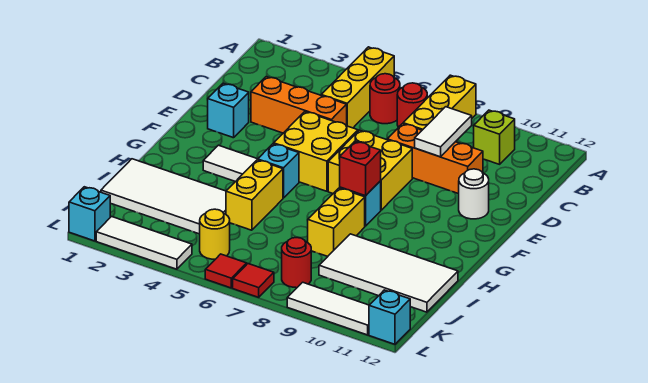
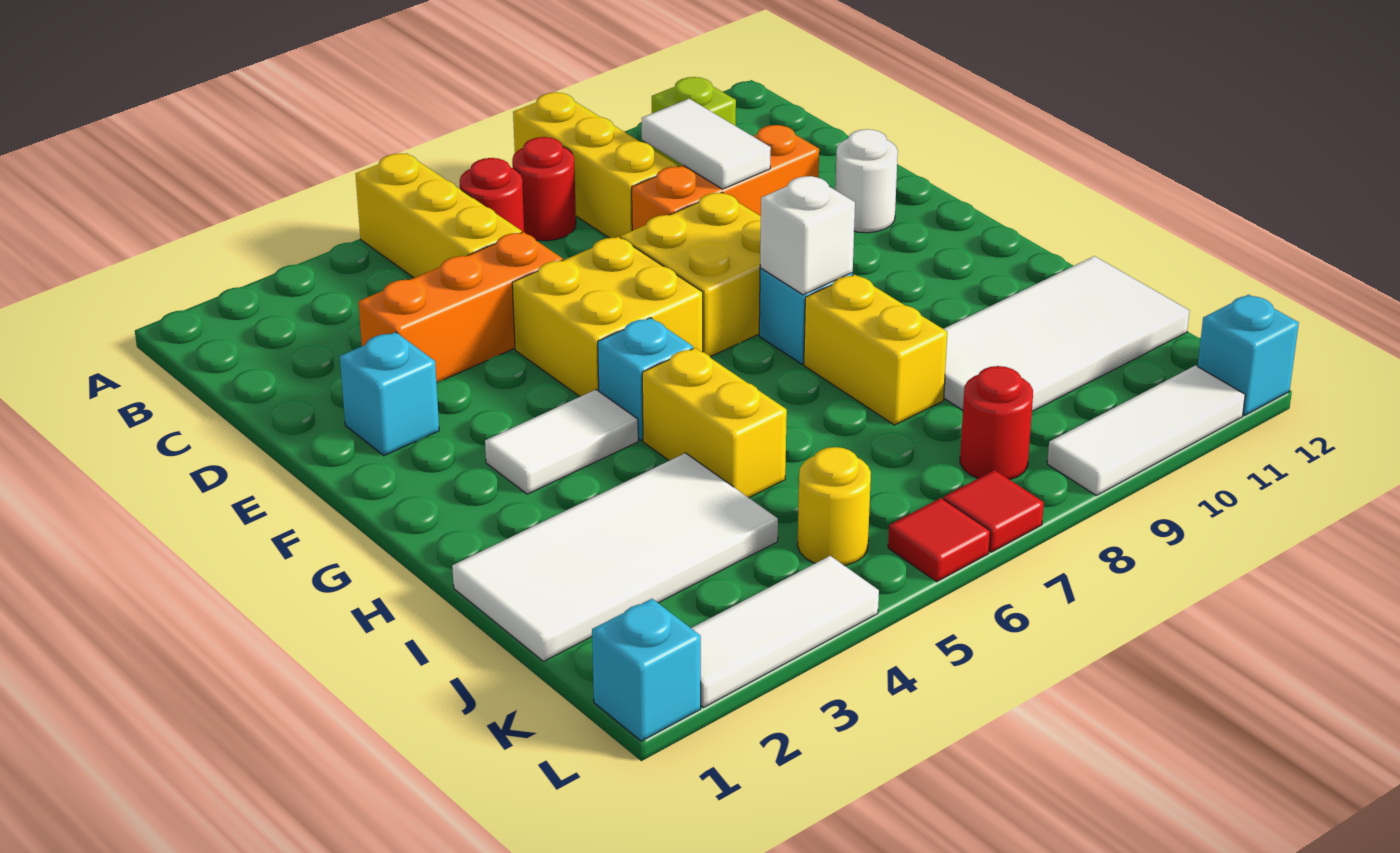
red 1x1 brick [340,142,381,196] -> white 1x1 brick [760,176,855,295]

